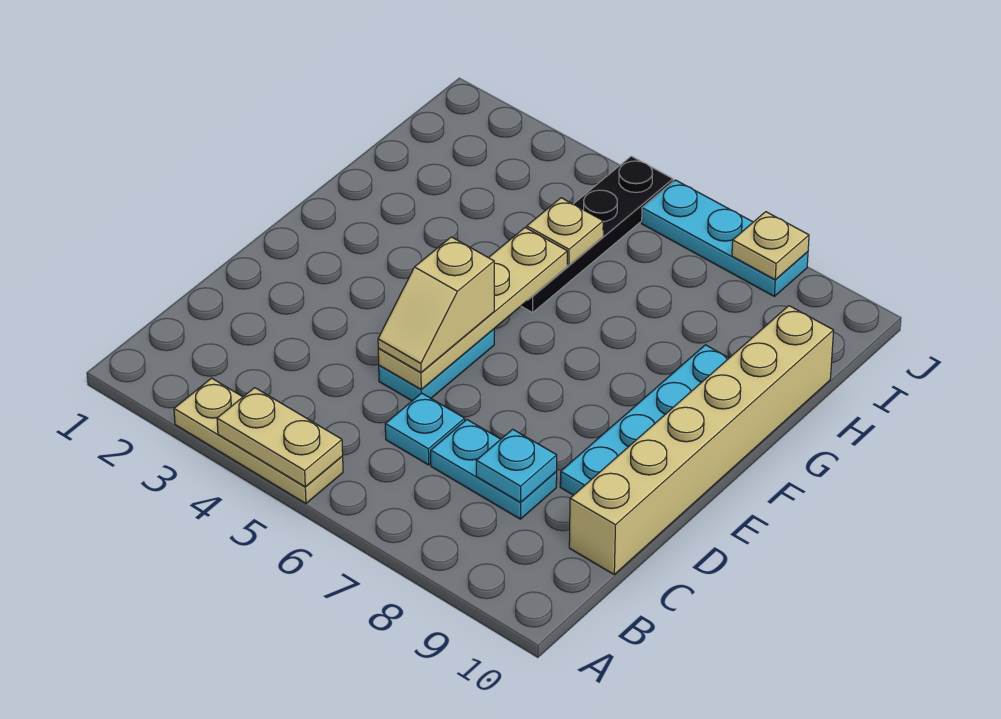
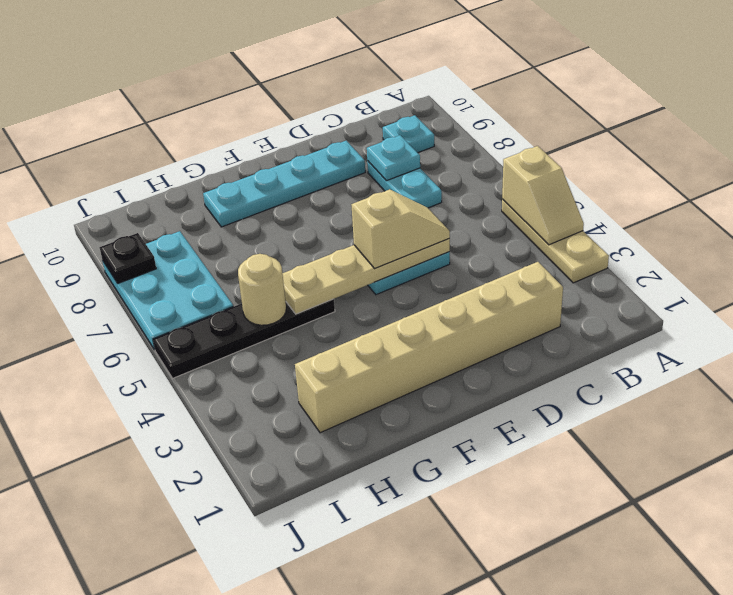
tan 1x2 plate [217,388,343,487] -> tan 1x2 slope [502,146,584,245]
cyan 1x1 plate [385,393,465,465] -> cyan 1x1 plate moved to [383,115,434,153]
tan 1x6 brick [569,306,834,574] -> tan 1x6 brick moved to [295,262,563,433]
tan 1x1 plate [527,198,603,265] -> tan 1x1 round brick [238,254,286,325]
cyan 1x3 plate [642,180,808,296] -> cyan 2x3 plate [103,231,233,350]
tan 1x1 plate [732,212,809,280] -> black 1x1 plate [100,233,156,284]

